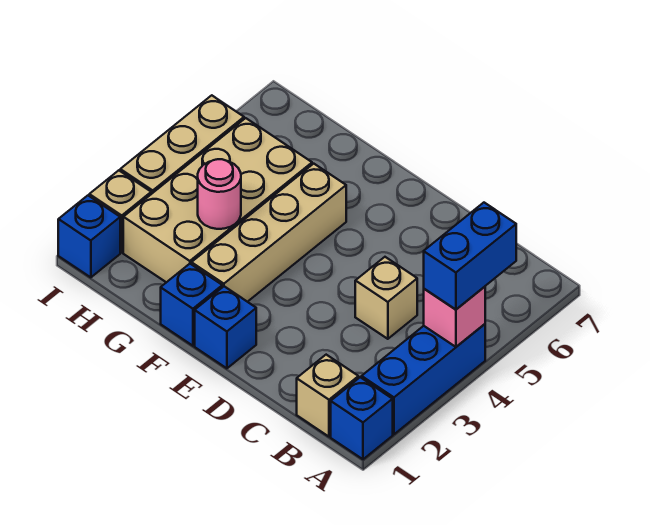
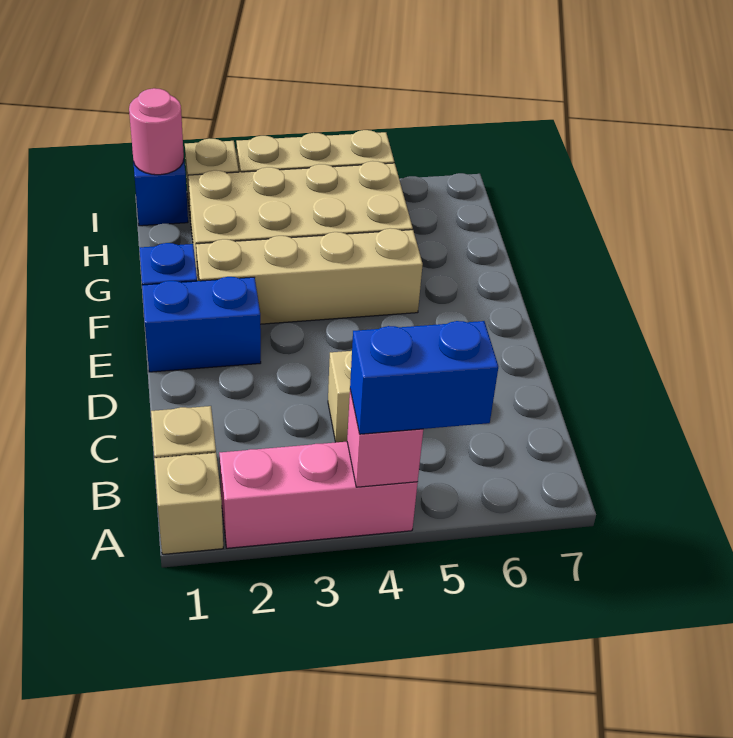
blue 1x1 brick [331,377,393,459] -> tan 1x1 brick [154,453,223,554]
blue 1x3 brick [362,324,485,434] -> pink 1x3 brick [219,442,418,548]
blue 1x1 brick [195,286,256,368] -> blue 1x2 brick [142,277,261,372]
pink 1x1 round brick [198,159,241,229] -> pink 1x1 round brick moved to [129,88,184,175]

